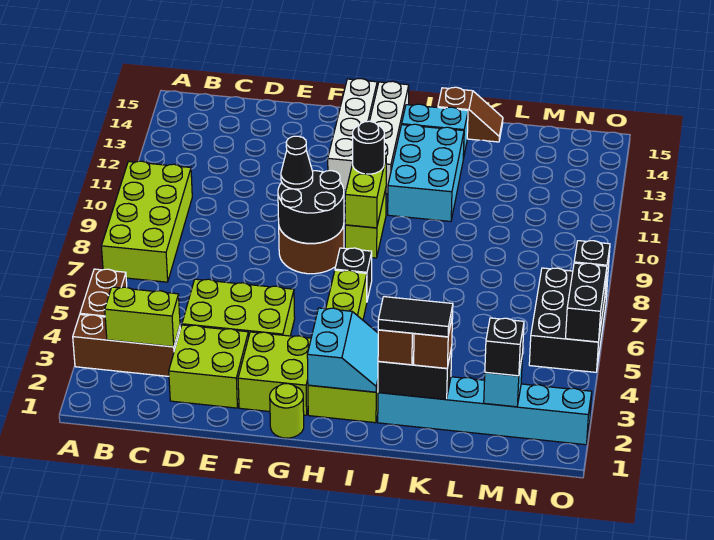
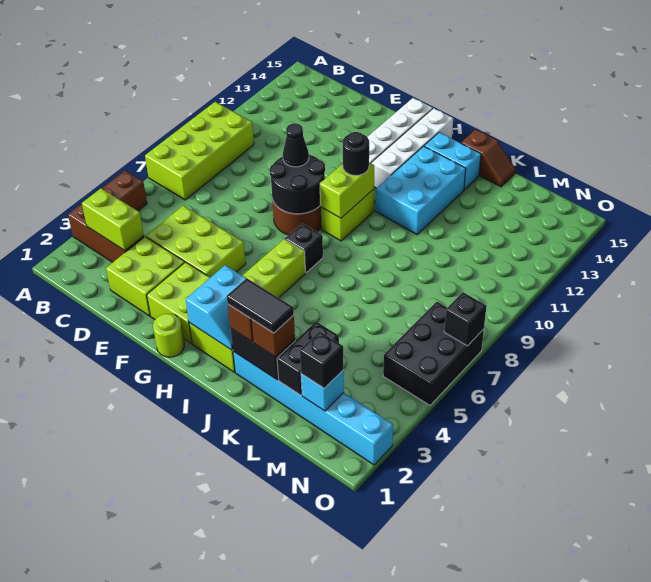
black 1x2 brick [566,263,607,342] -> black 1x2 brick moved to [277,322,339,395]

